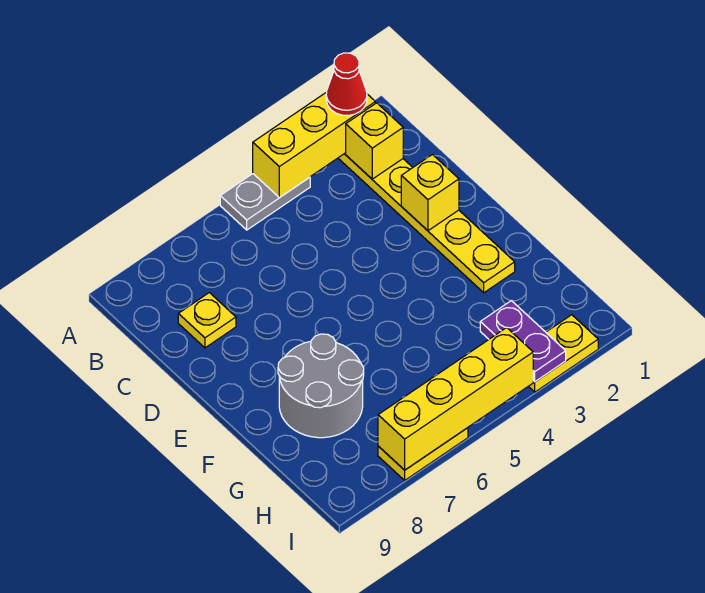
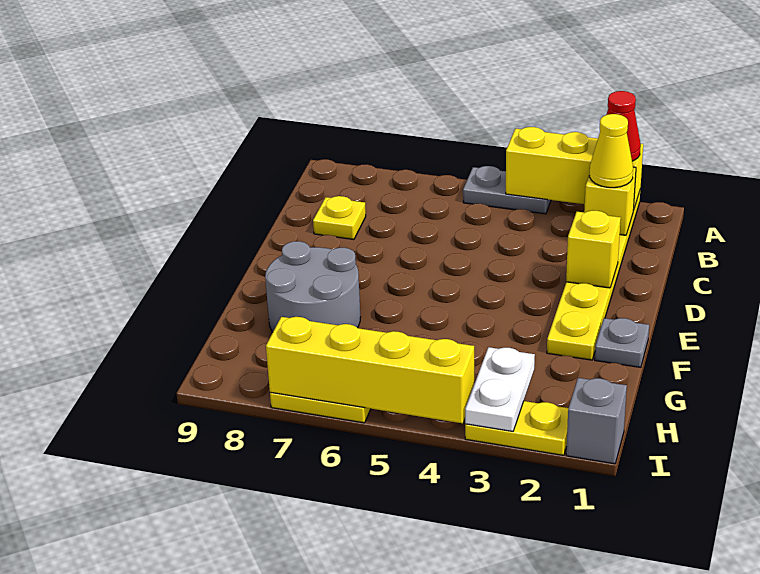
none -> yellow 1x1 cone [589,114,633,188]
none -> grey 1x1 plate [595,318,649,367]
purple 1x2 plate [480,301,566,382] -> white 1x2 plate [465,347,535,431]
none -> grey 1x1 brick [566,378,627,464]

